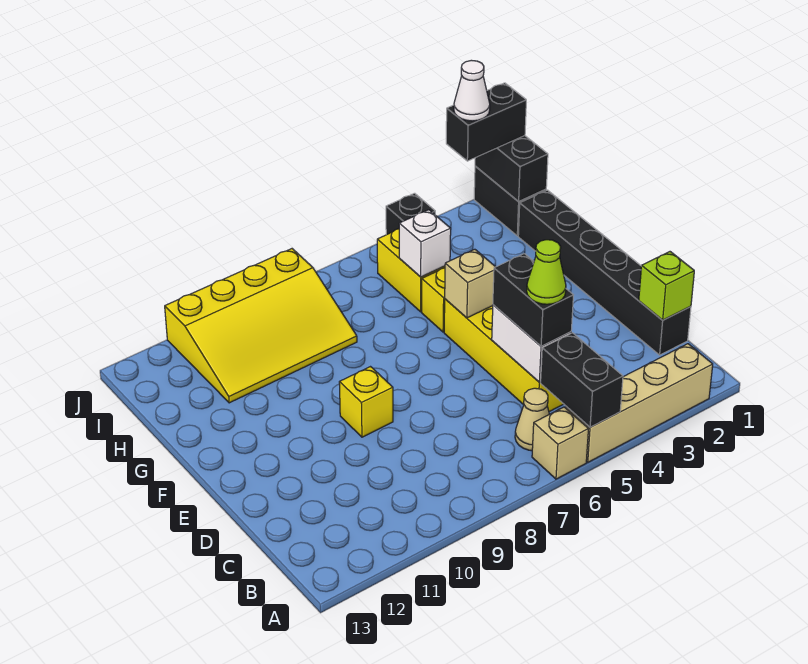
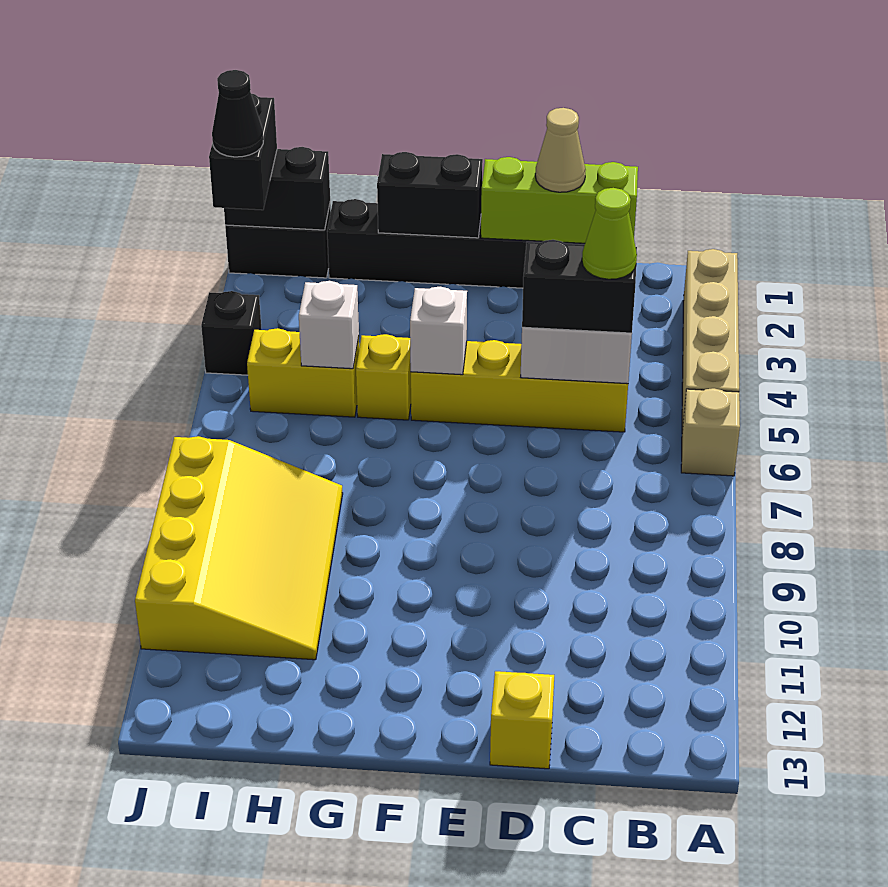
black 1x2 brick [541,333,623,427] -> black 1x2 brick moved to [377,152,483,238]
tan 1x1 cone [515,388,549,451] -> tan 1x1 cone moved to [535,108,586,192]
lime 1x1 brick [639,252,694,320] -> lime 1x3 brick [481,157,638,243]
yellow 1x1 brick [339,367,393,437] -> yellow 1x1 brick moved to [490,671,554,769]
tan 1x1 brick [445,249,495,318] -> white 1x1 brick [410,287,467,375]
white 1x1 cone [454,60,490,121] -> black 1x1 cone [212,70,263,157]

